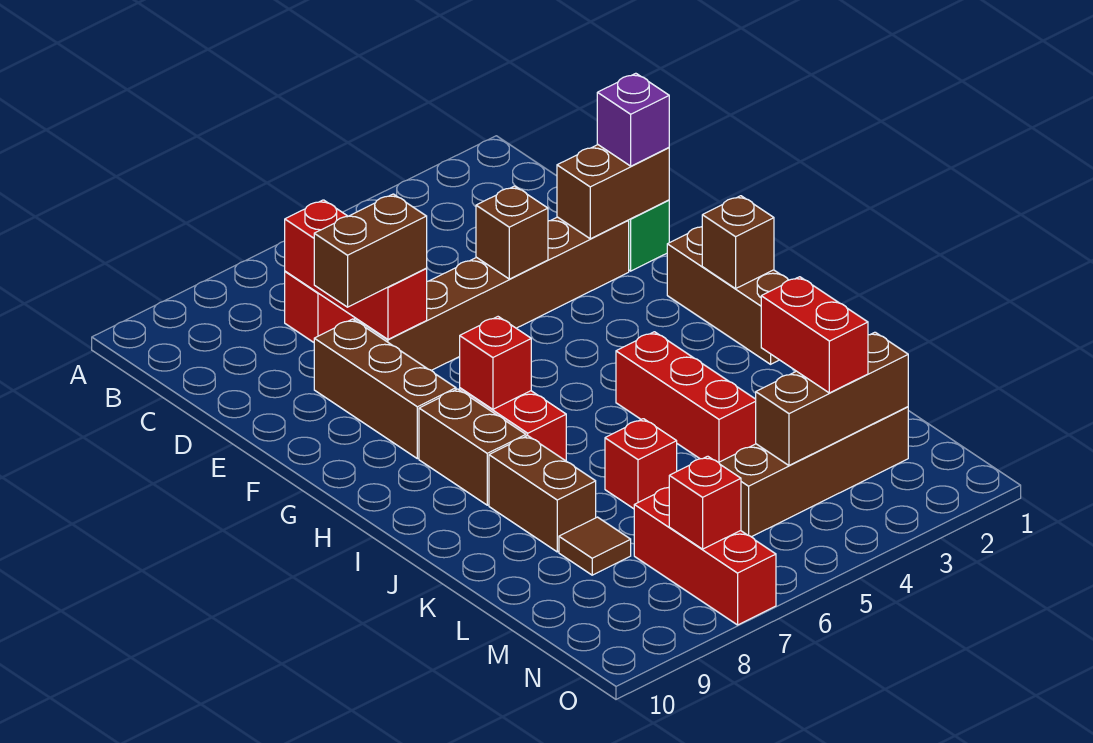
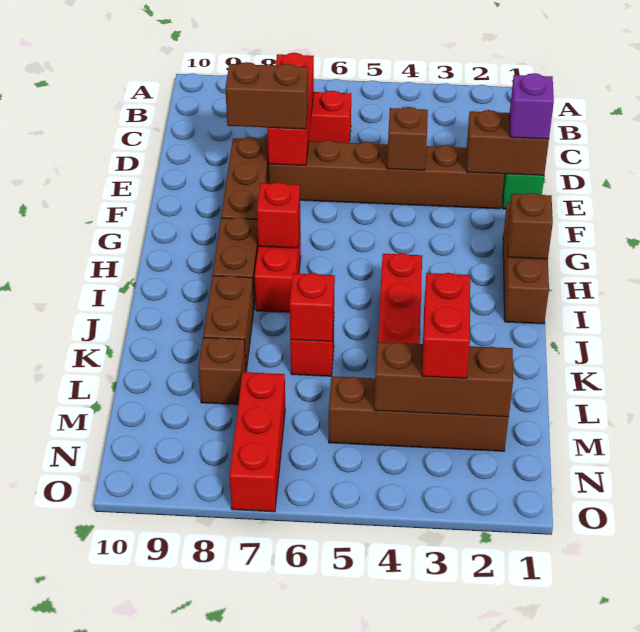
brown 1x1 tile [559,517,631,575] -> brown 1x1 brick [198,338,246,405]
red 1x1 brick [669,456,741,549] -> red 1x1 brick moved to [290,273,335,341]

